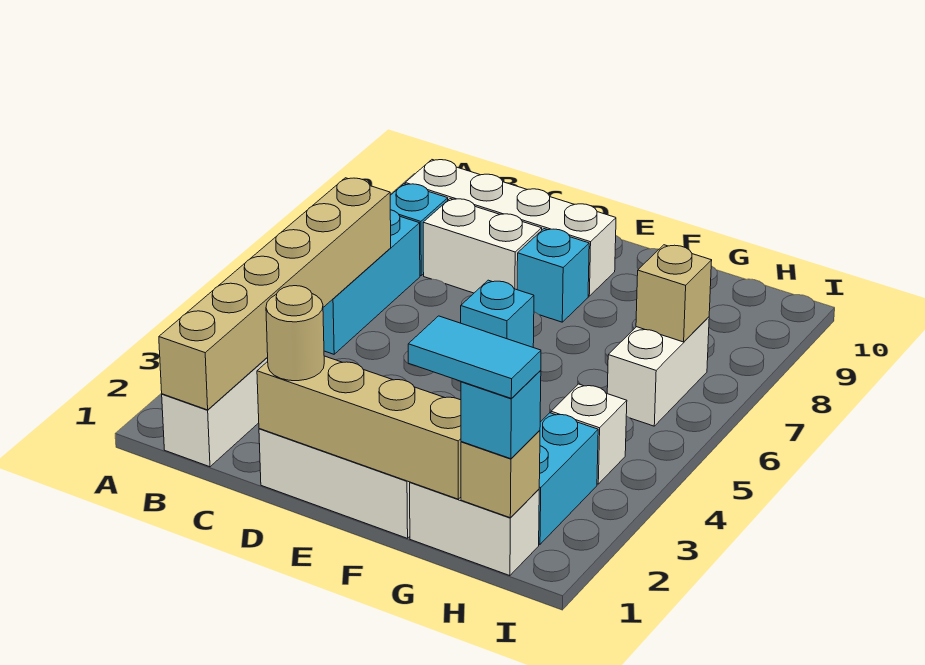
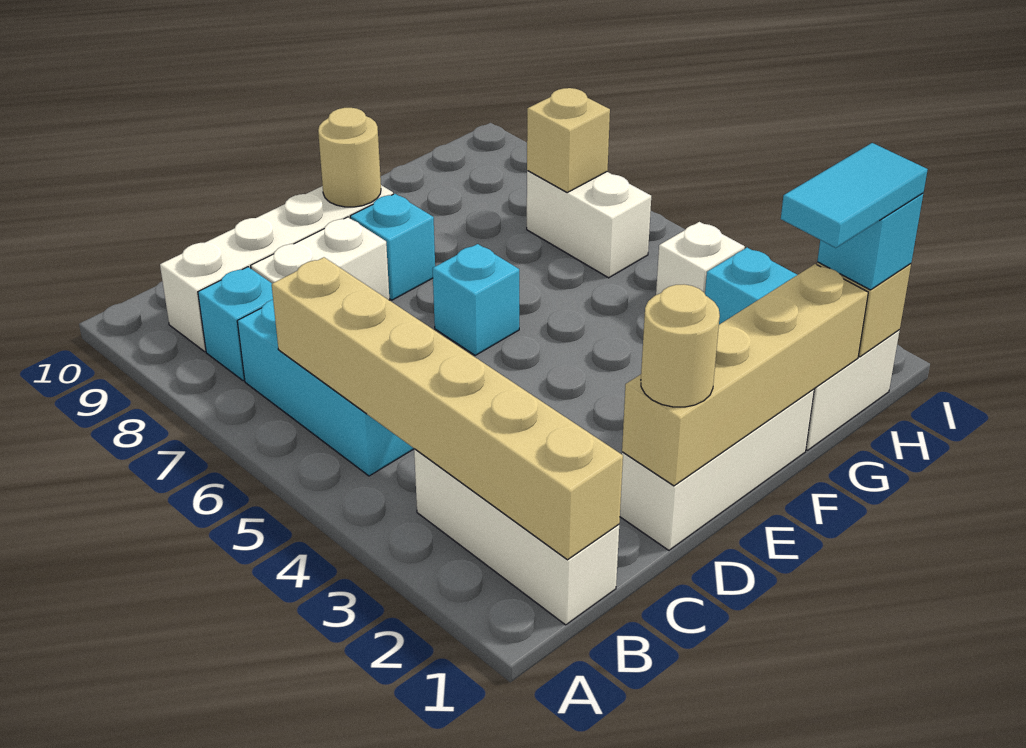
none -> tan 1x1 round brick [318,108,381,207]

